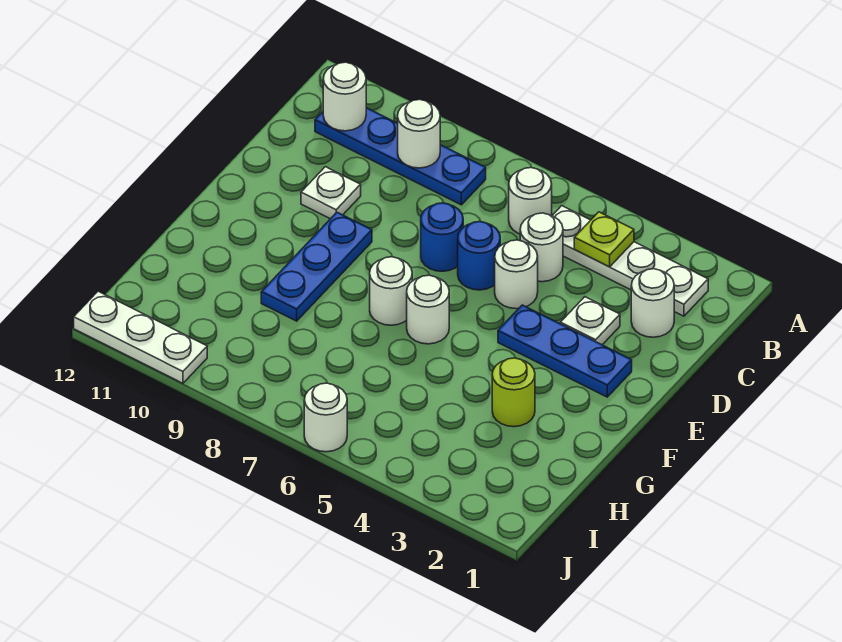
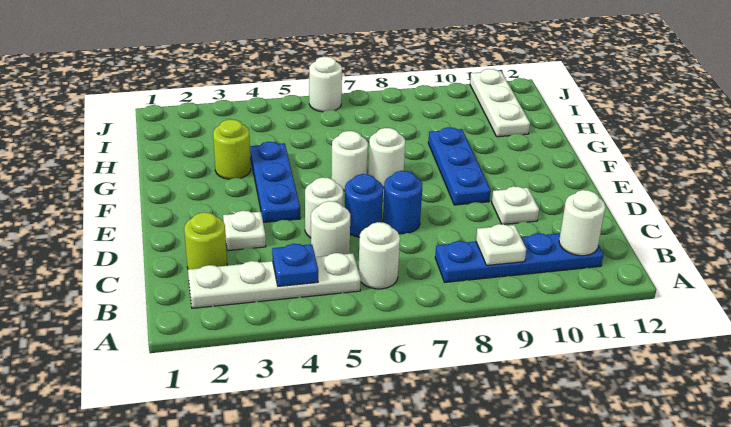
lime 1x1 plate [574,212,634,267] -> blue 1x1 plate [272,244,318,286]
white 1x1 round brick [398,100,440,168] -> white 1x1 plate [476,224,526,265]
white 1x1 round brick [631,269,674,337] -> lime 1x1 round brick [184,212,227,269]
blue 1x3 plate [498,305,632,397] -> blue 1x3 plate turned to [250,142,300,223]
white 1x3 plate [74,291,207,383] -> white 1x3 plate turned to [470,69,530,137]

